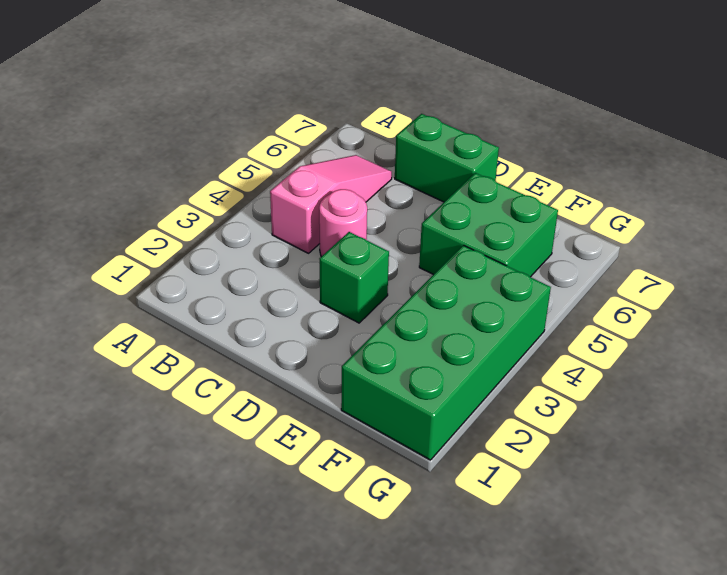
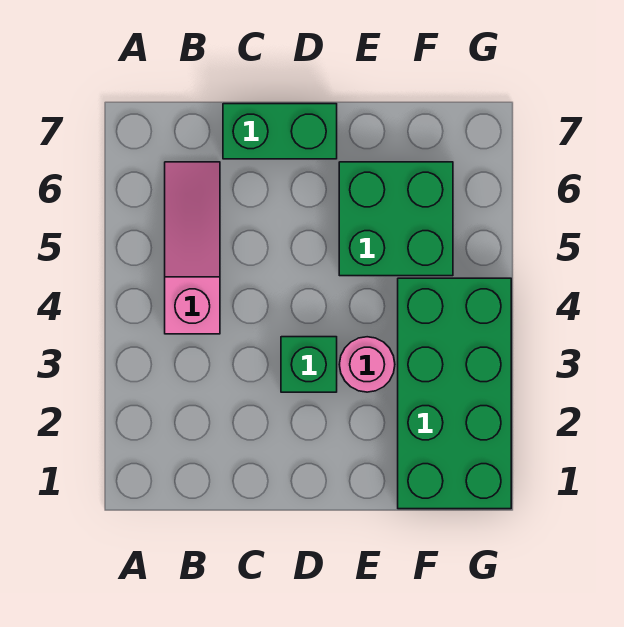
pink 1x1 round brick [319,189,367,257] -> pink 1x1 round brick moved to [339,337,395,392]

